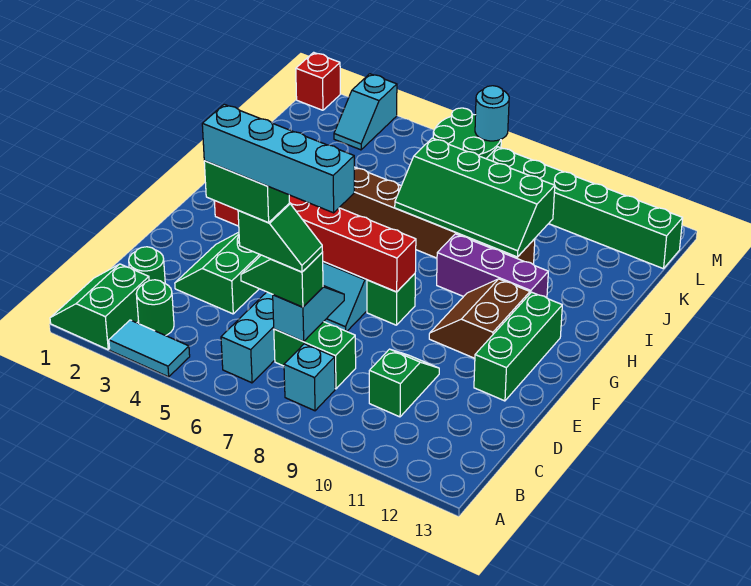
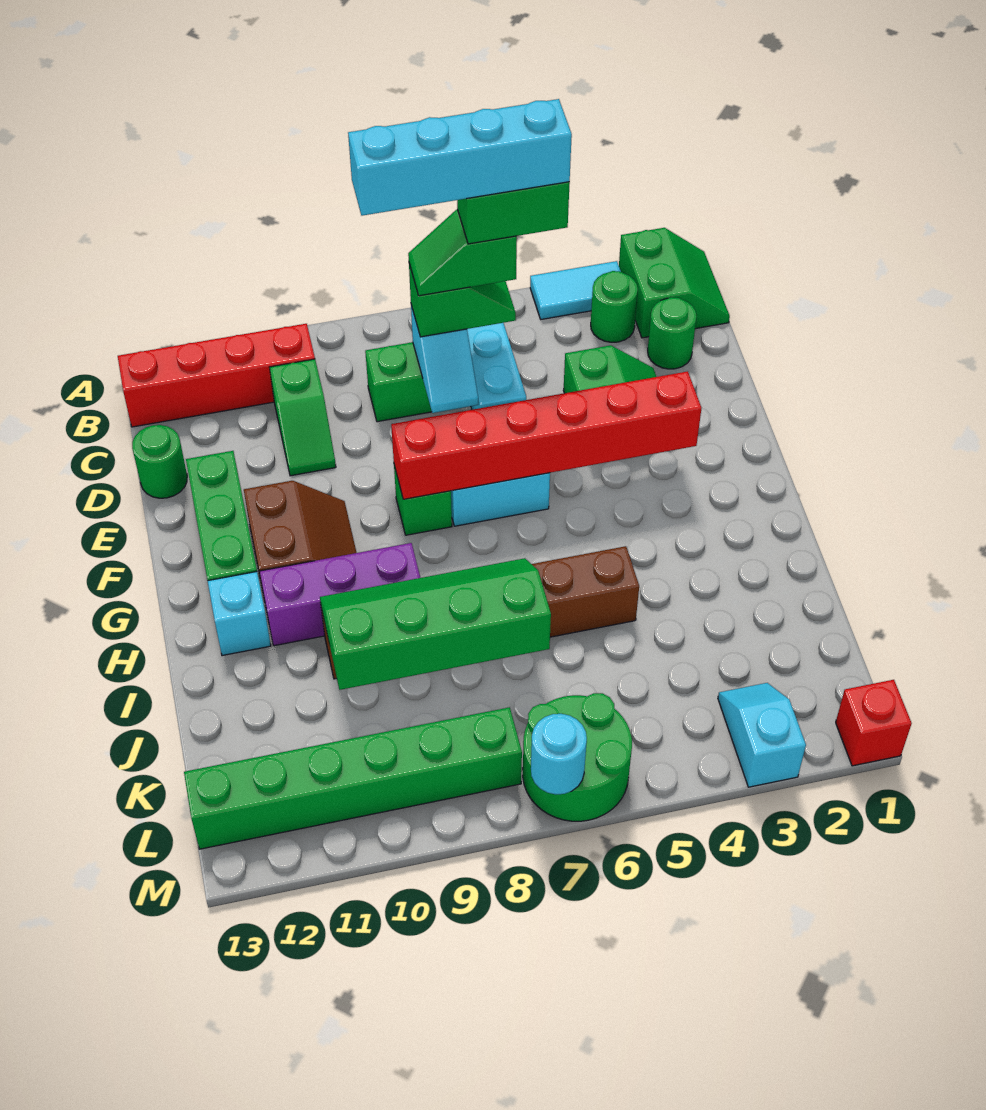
cyan 1x1 brick [284,344,335,411] -> cyan 1x1 brick moved to [208,572,271,656]
none -> red 1x4 brick [118,324,315,427]
none -> green 1x1 round brick [132,425,187,498]

